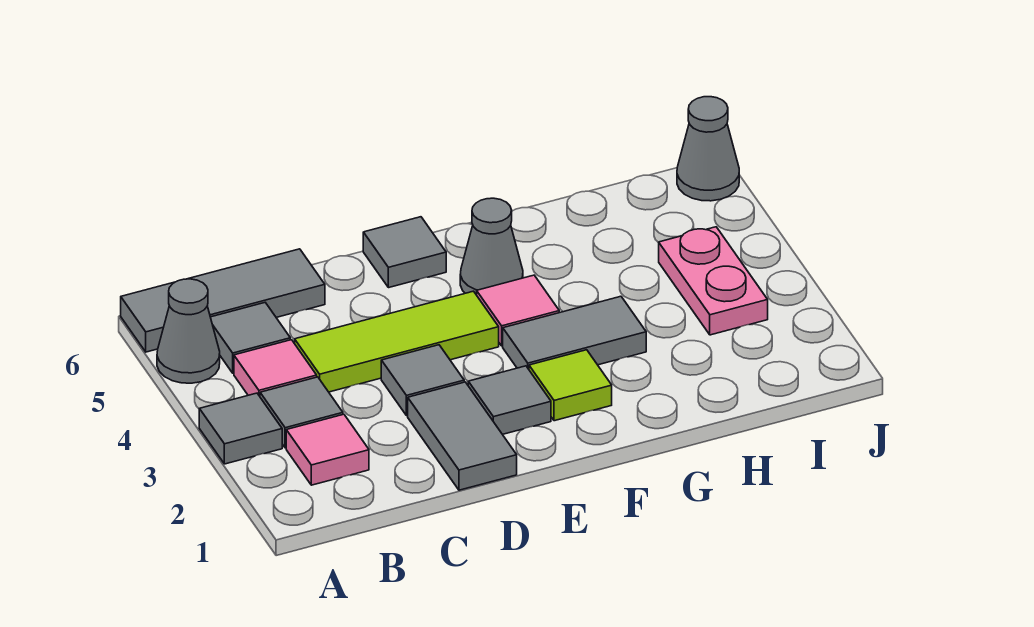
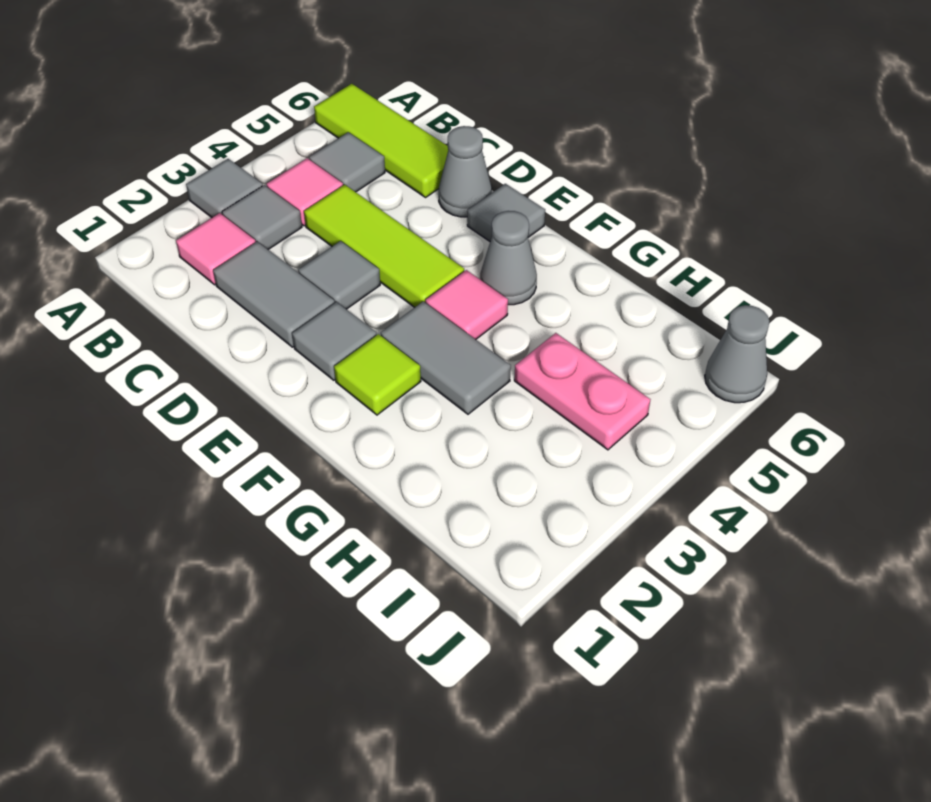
grey 1x1 cone [157,279,220,383] -> grey 1x1 cone moved to [439,126,492,217]
grey 1x3 tile [121,249,325,352] -> lime 1x3 tile [314,84,448,197]
grey 1x2 tile [408,382,517,490] -> grey 1x2 tile turned to [213,242,335,347]
pink 1x2 plate [659,227,768,335] -> pink 1x2 plate turned to [514,333,650,450]

